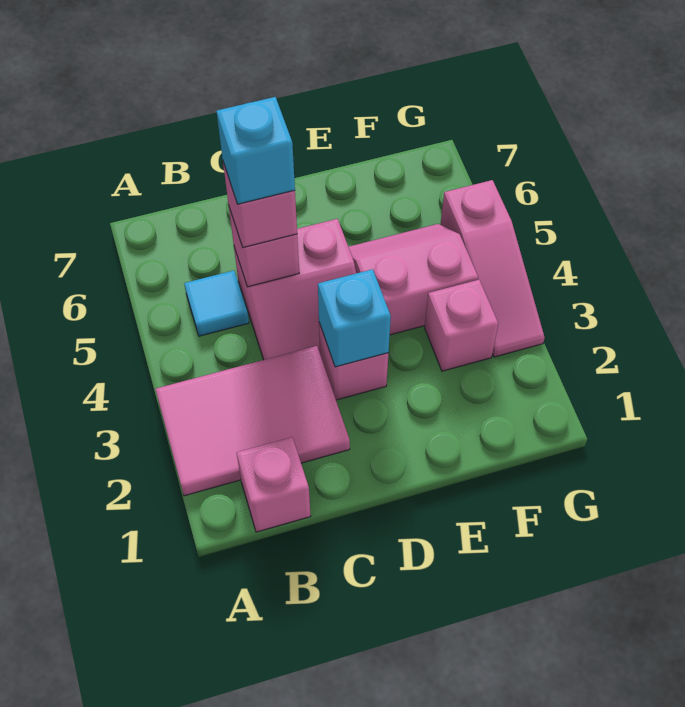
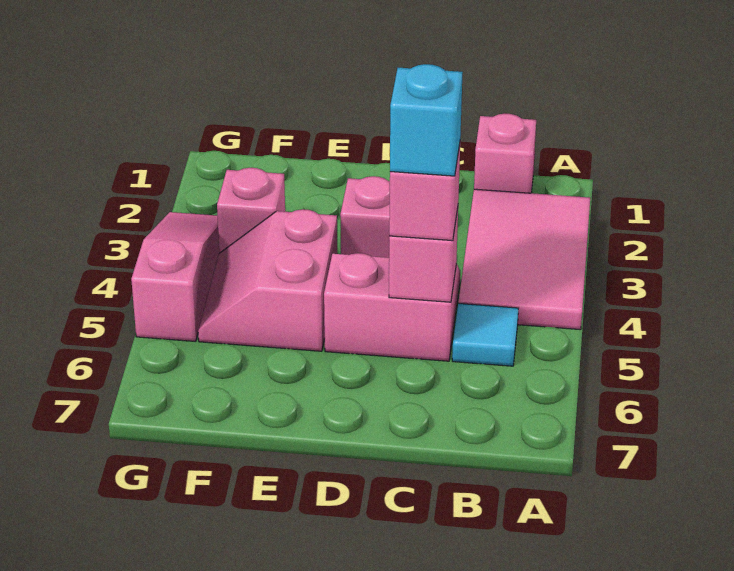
pink 2x3 tile [156,346,350,496] -> pink 2x3 tile turned to [458,189,590,330]
cyan 1x1 brick [318,269,391,367] -> none
pink 2x2 slope [349,224,478,335] -> pink 2x2 slope turned to [198,209,338,351]

